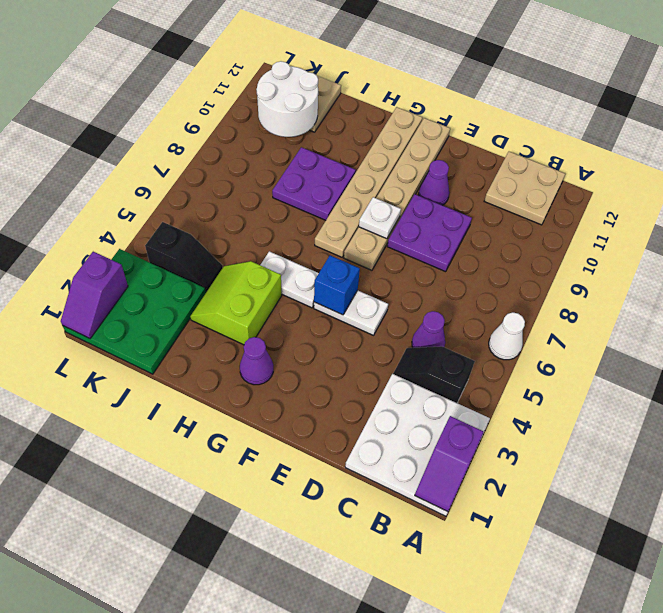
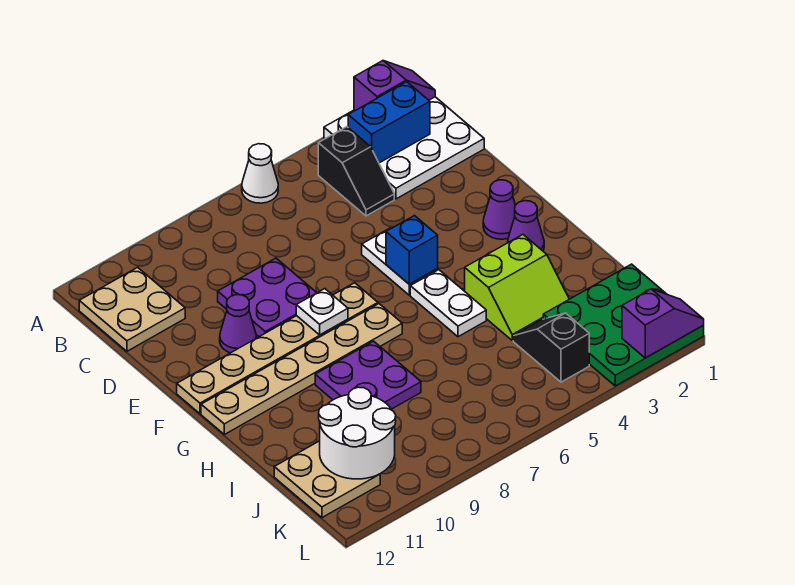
none -> blue 1x2 brick [348,82,430,163]
purple 1x1 cone [412,311,445,348] -> purple 1x1 cone moved to [483,180,515,239]

